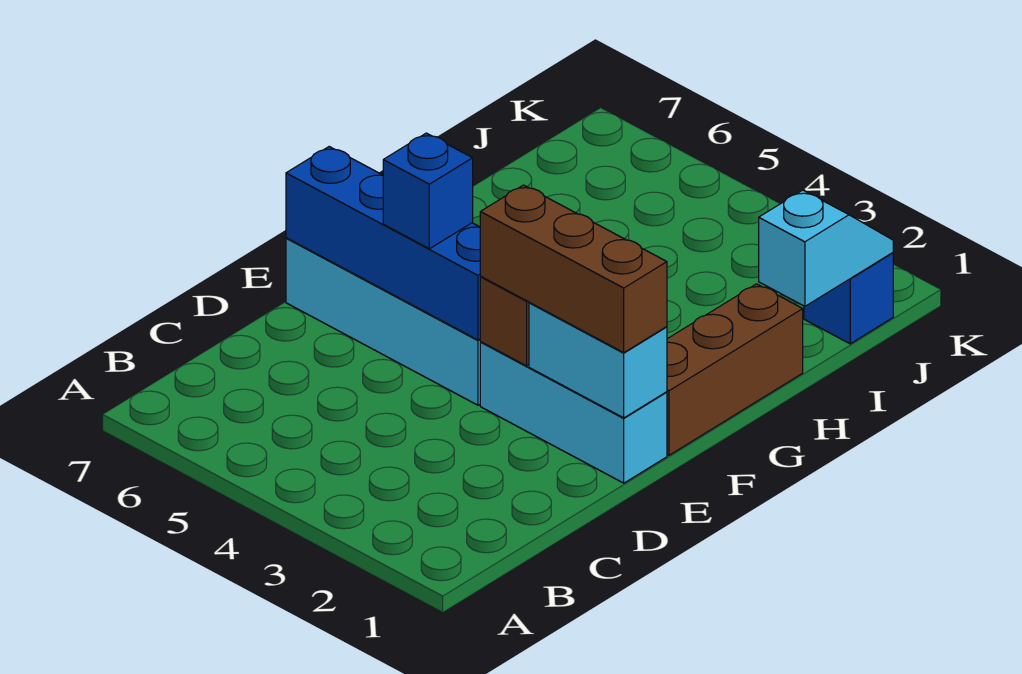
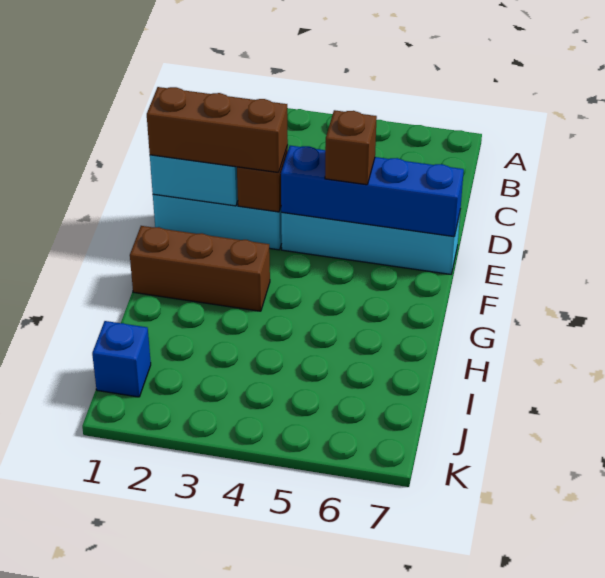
blue 1x1 brick [383,133,473,249] -> brown 1x1 brick [325,110,377,185]
brown 1x3 brick [667,284,803,455] -> brown 1x3 brick turned to [130,226,270,311]
cyan 1x2 slope [759,190,893,306] -> none

